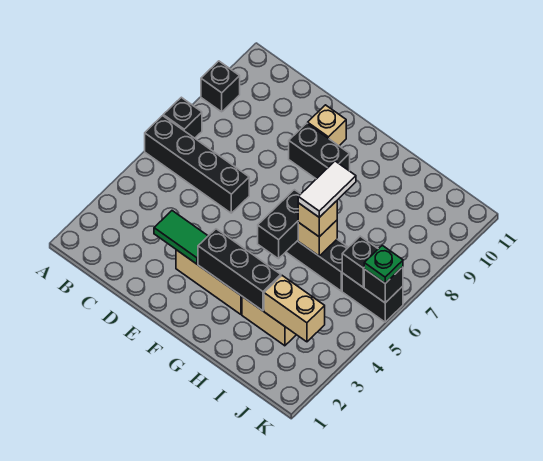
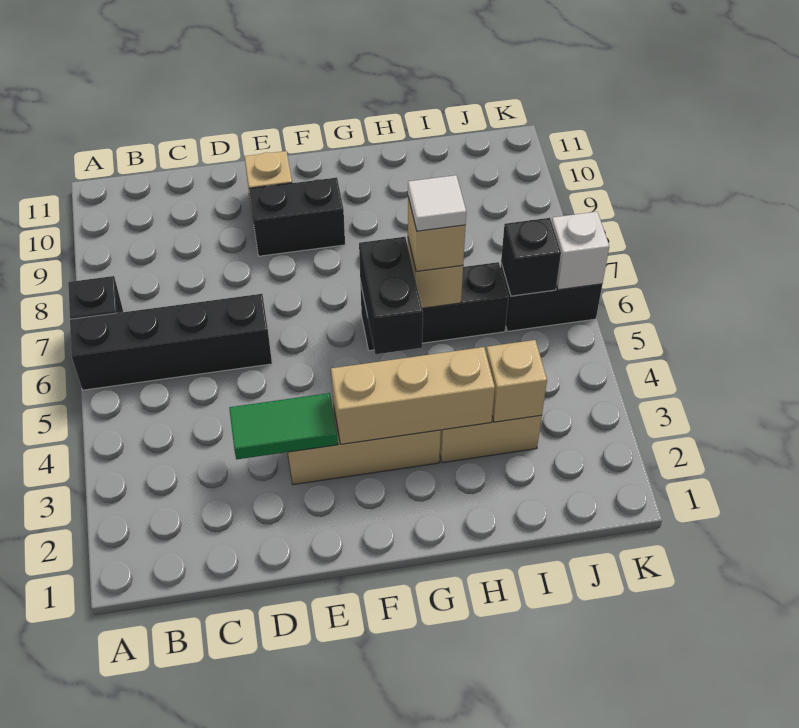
black 1x1 brick [201,61,240,112] -> none
black 1x3 brick [198,229,281,311] -> tan 1x3 brick [331,347,495,444]
white 1x2 tile [298,161,356,217] -> white 1x1 tile [408,175,466,231]
tan 1x2 brick [264,276,325,342] -> tan 1x1 brick [486,340,547,422]
black 1x1 brick [364,267,403,303] -> white 1x1 brick [552,212,609,290]
green 1x1 plate [364,245,403,283] -> none

